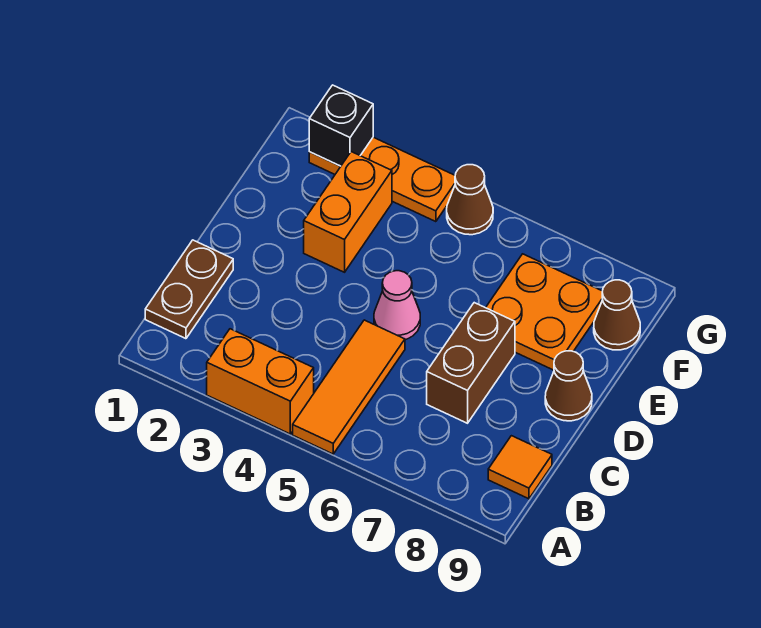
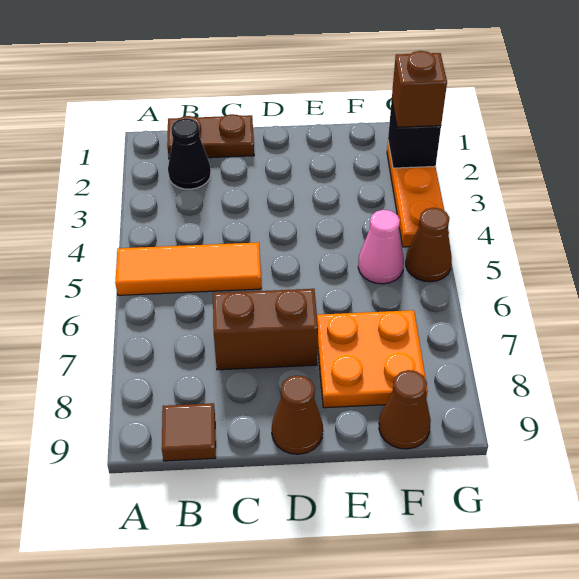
orange 1x2 brick [207,329,314,434] -> none
none -> black 1x1 cone [168,118,211,189]
orange 1x1 tile [488,436,552,499] -> brown 1x1 tile [162,403,216,461]
pink 1x1 cone [374,271,420,340] -> pink 1x1 cone moved to [358,210,404,284]
orange 1x2 brick [304,152,392,272] -> none
none -> brown 1x1 brick [392,51,447,127]

